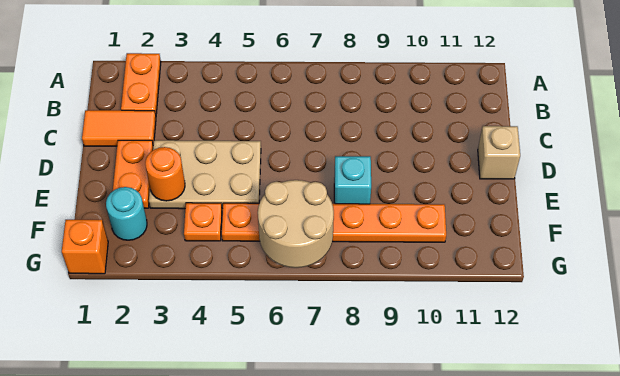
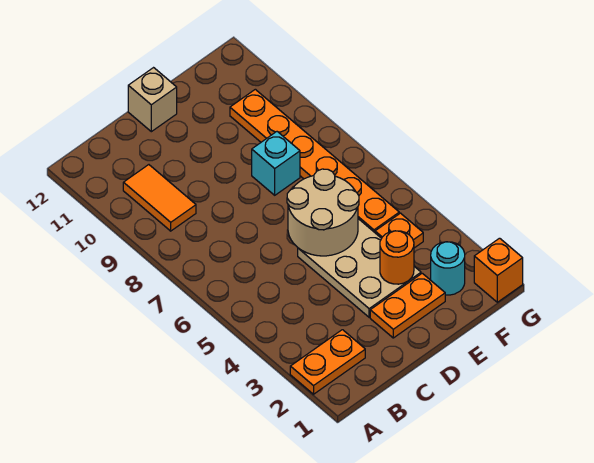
orange 1x2 tile [82,110,156,146] -> orange 1x2 tile moved to [123,165,196,231]
tan 2x2 round brick [258,180,334,268] -> tan 2x2 round brick moved to [287,169,359,256]

